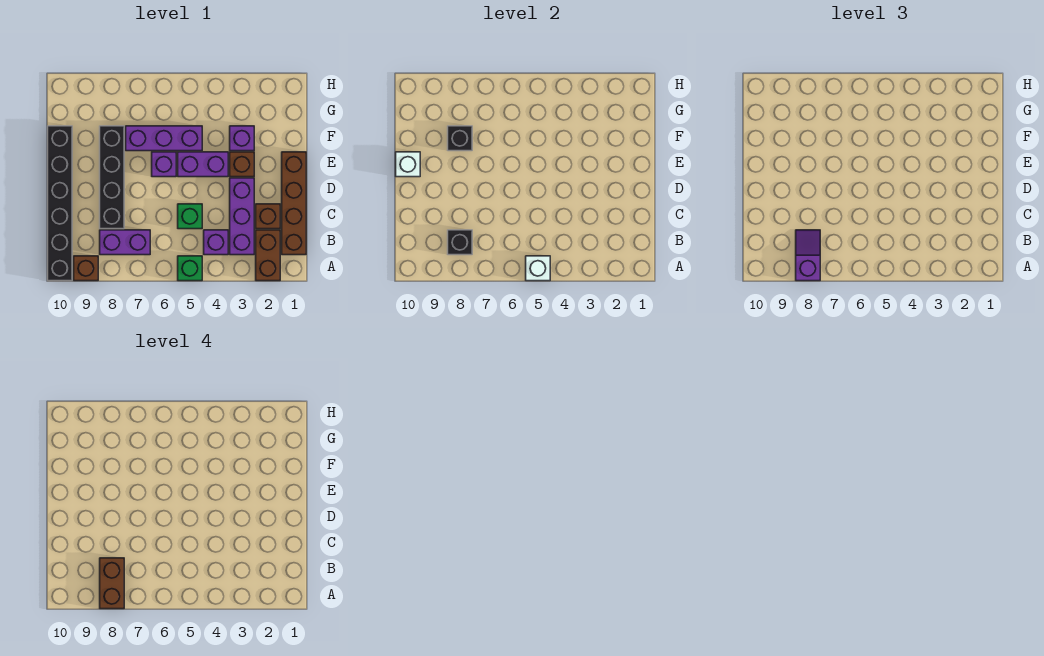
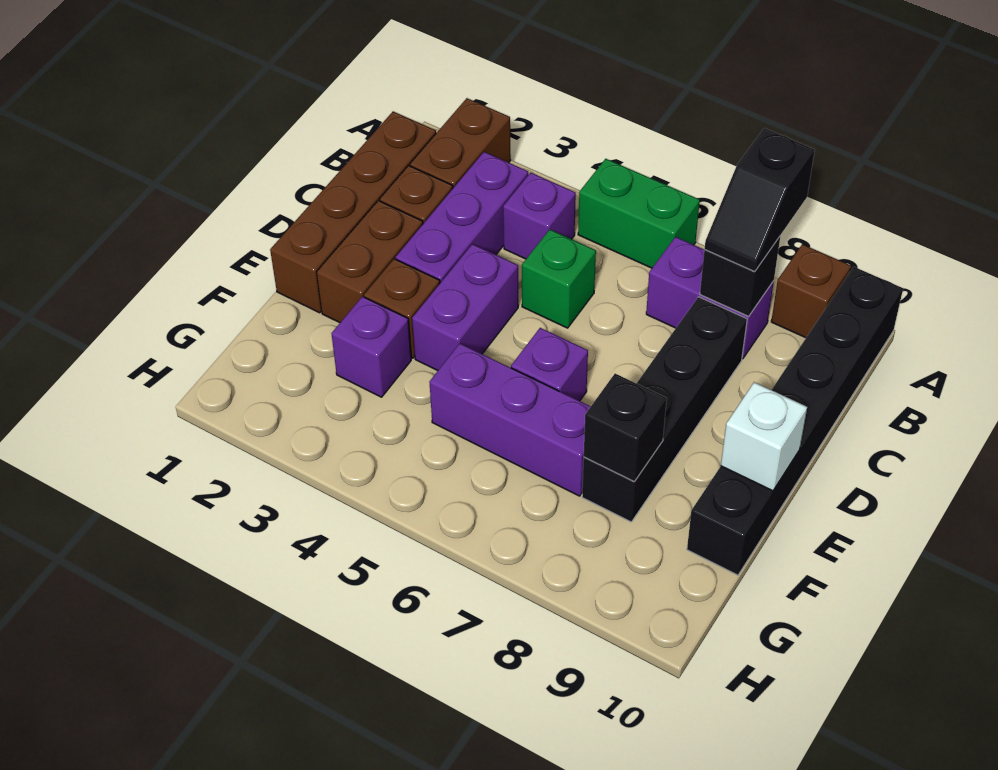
green 1x1 brick [178,256,202,281] -> green 1x2 brick [578,159,700,268]
white 1x1 brick [526,256,550,281] -> none
purple 1x2 slope [796,230,820,281] -> black 1x2 slope [705,128,815,272]
brown 1x2 brick [100,558,124,609] -> brown 1x2 brick moved to [317,201,423,323]
purple 1x2 brick [178,152,228,177] -> purple 1x2 brick turned to [412,244,518,371]

